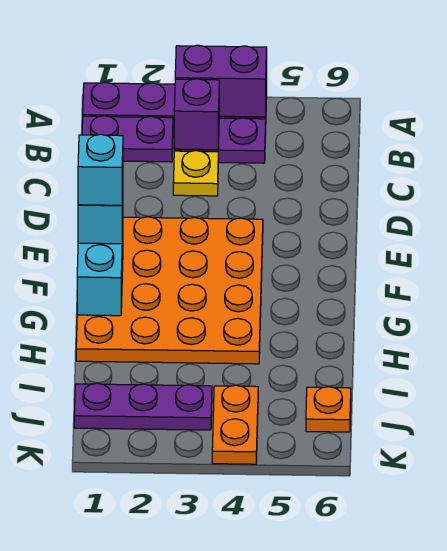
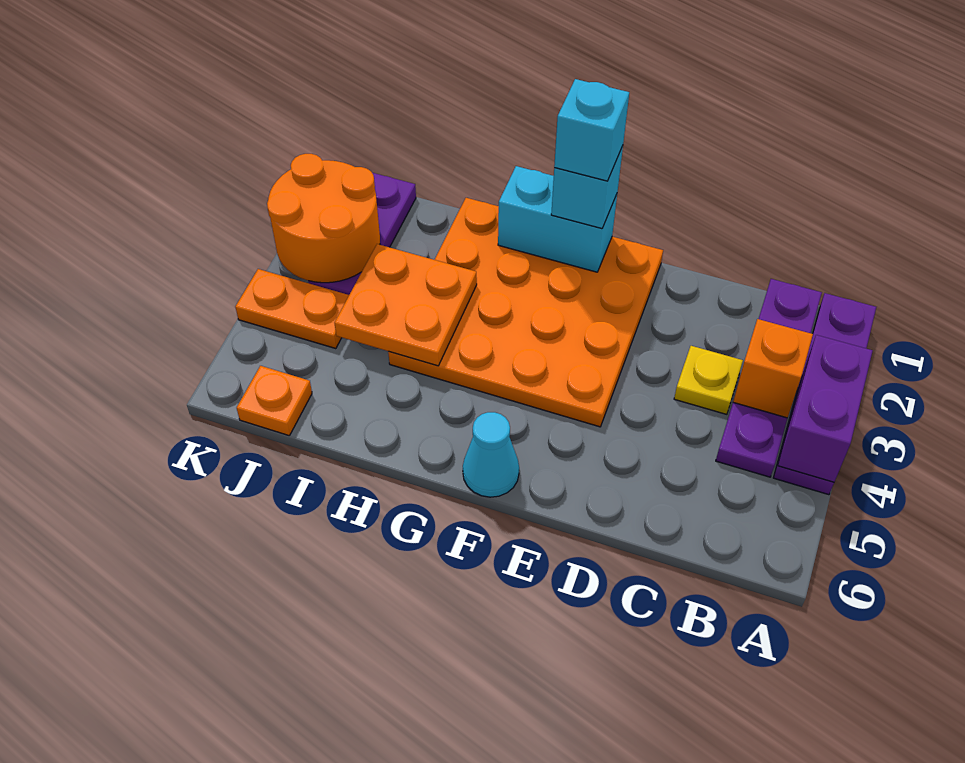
purple 1x1 brick [174,79,220,150] -> orange 1x1 brick [733,319,813,418]
none -> cyan 1x1 cone [463,412,519,497]
none -> orange 2x2 plate [335,244,477,366]
none -> orange 2x2 round brick [267,154,380,283]

